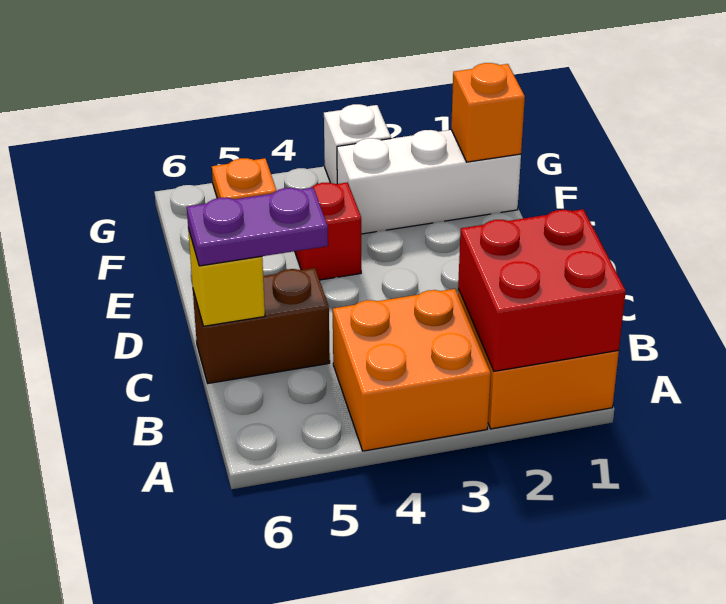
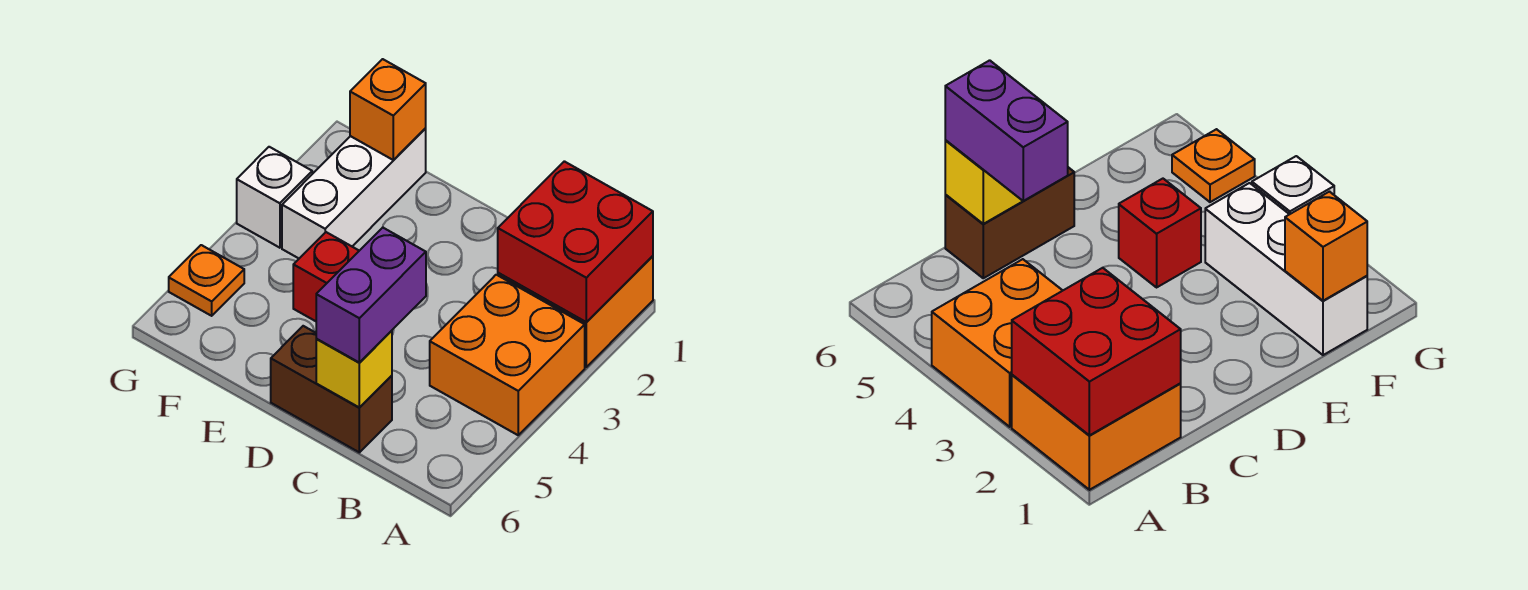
brown 1x2 brick [193,268,330,383] -> brown 1x2 brick turned to [271,326,392,452]
purple 1x2 plate [187,188,328,266] -> purple 1x2 brick [316,228,426,362]

